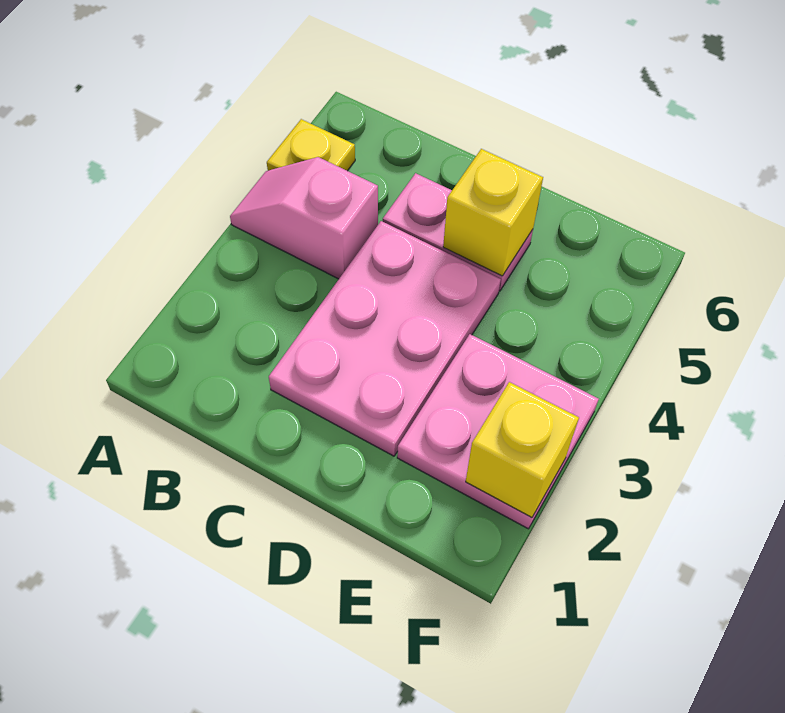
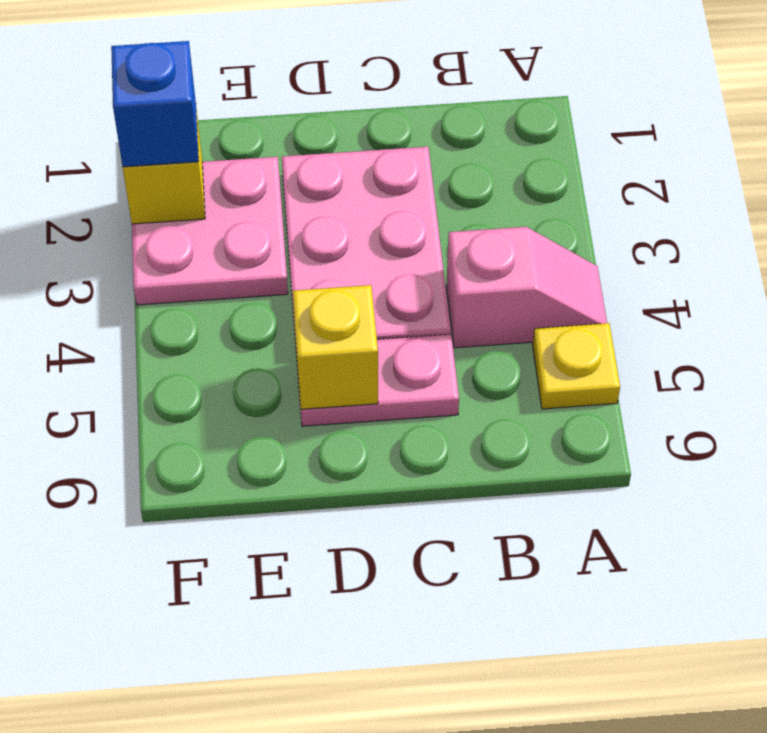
none -> blue 1x1 brick [111,41,199,167]

